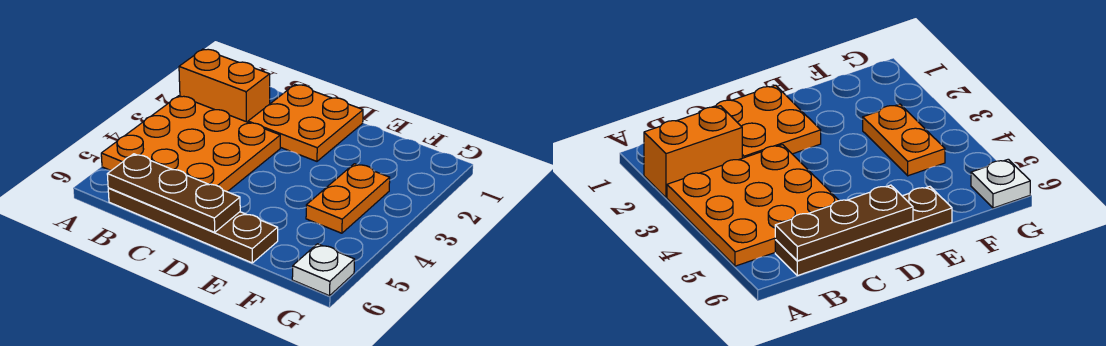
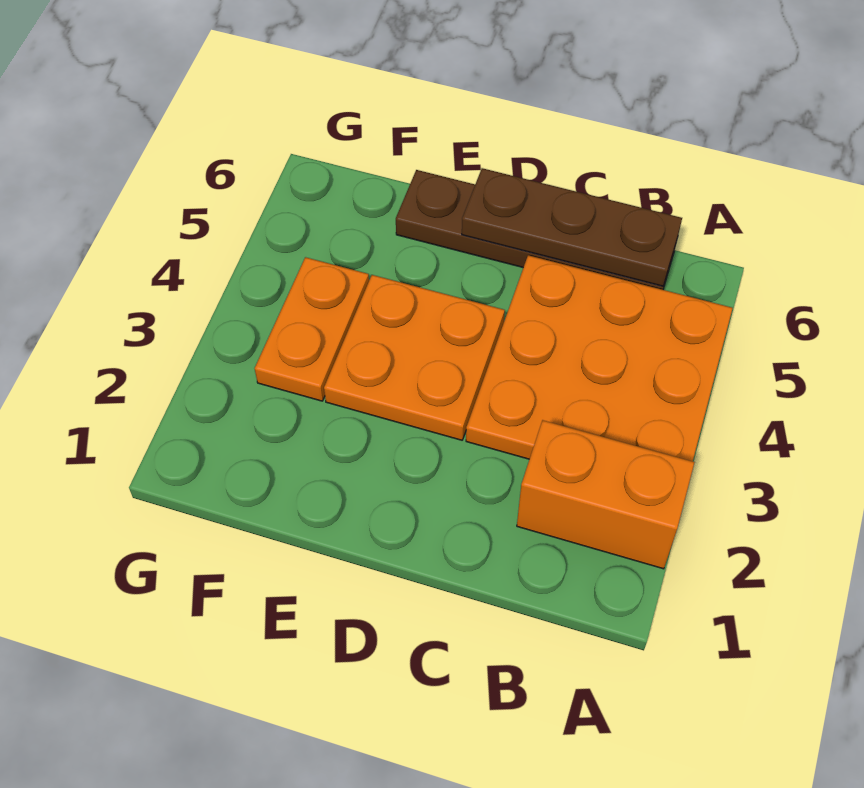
orange 2x2 plate [248,85,363,161] -> orange 2x2 plate moved to [324,275,505,440]
white 1x1 plate [292,244,354,296] -> none

